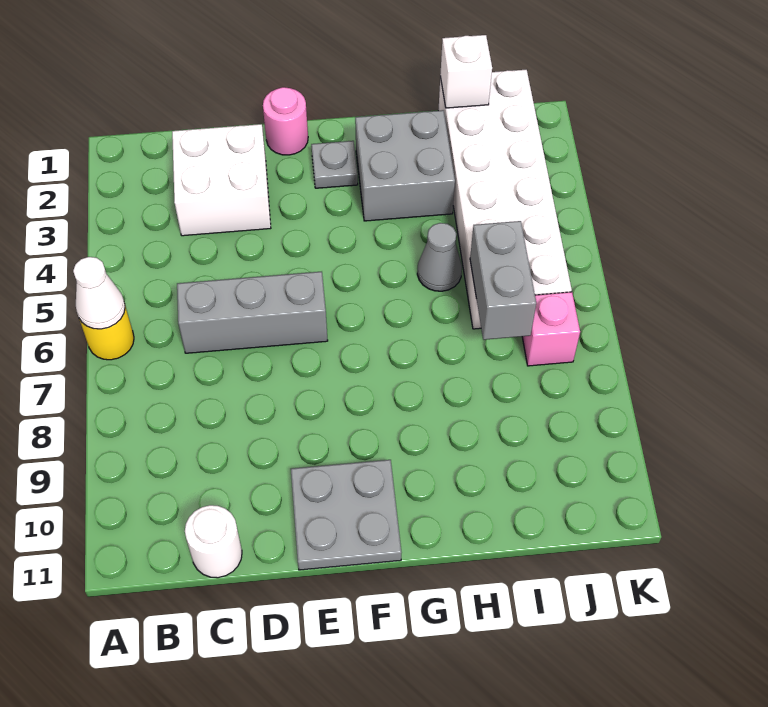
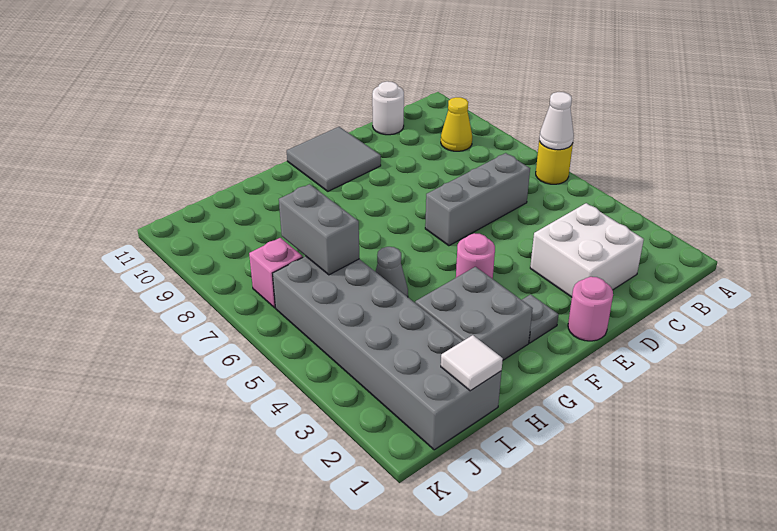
none -> yellow 1x1 cone [441,97,472,151]
grey 2x2 plate [291,460,402,570] -> grey 2x2 tile [287,127,381,191]
none -> pink 1x1 round brick [456,233,495,279]
white 2x6 brick [438,70,572,329] -> grey 2x6 brick [273,256,501,450]
white 1x1 brick [440,35,492,108] -> white 1x1 tile [441,335,503,391]

